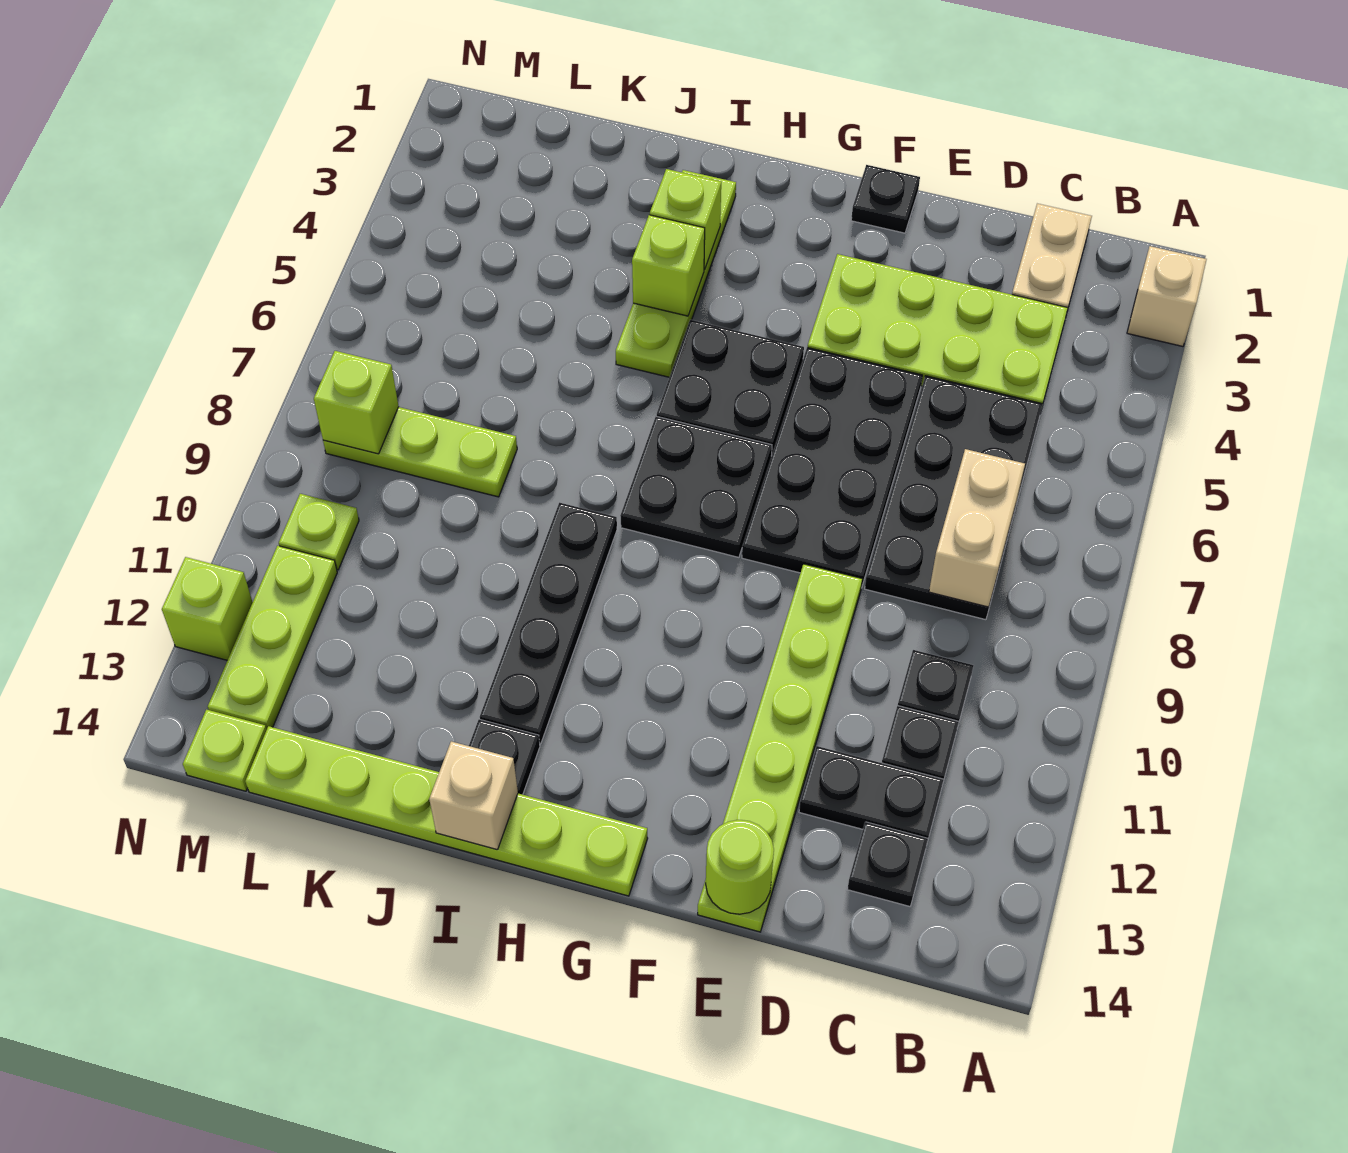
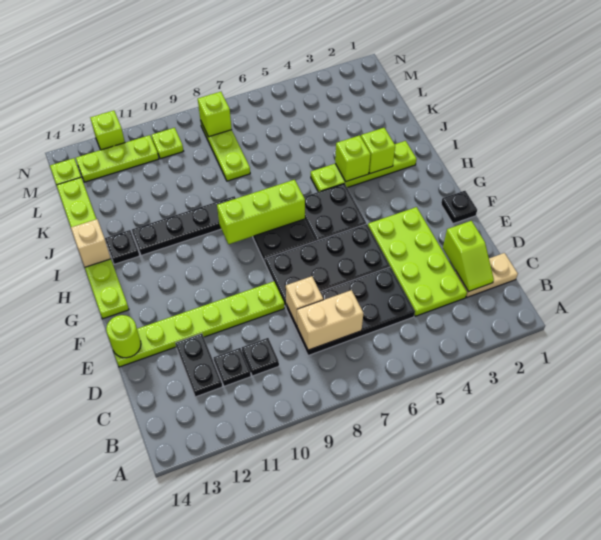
tan 1x1 brick [1127,246,1207,346] -> tan 1x1 brick moved to [286,276,323,325]
none -> lime 1x2 slope [443,221,494,292]
black 1x1 plate [847,822,928,906] -> none
none -> lime 1x3 brick [217,180,305,244]

